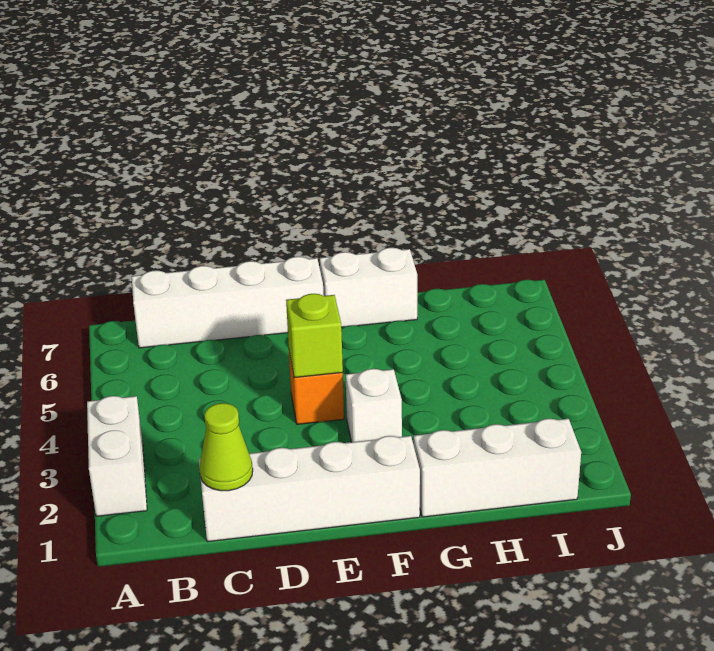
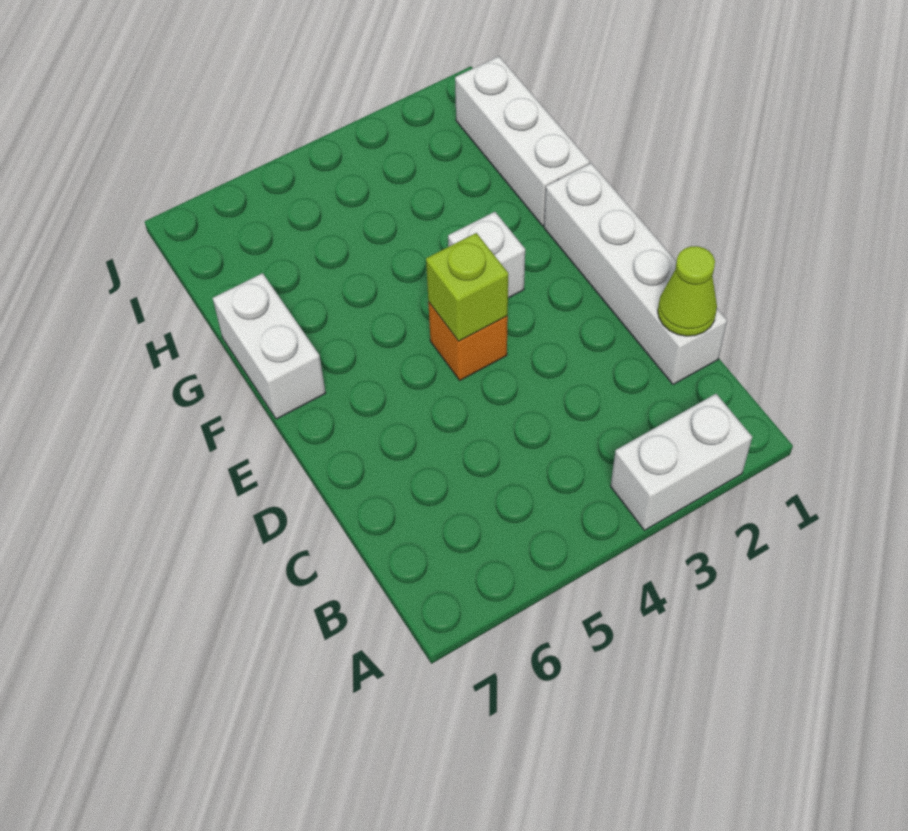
white 1x4 brick [132,257,324,348] -> none

